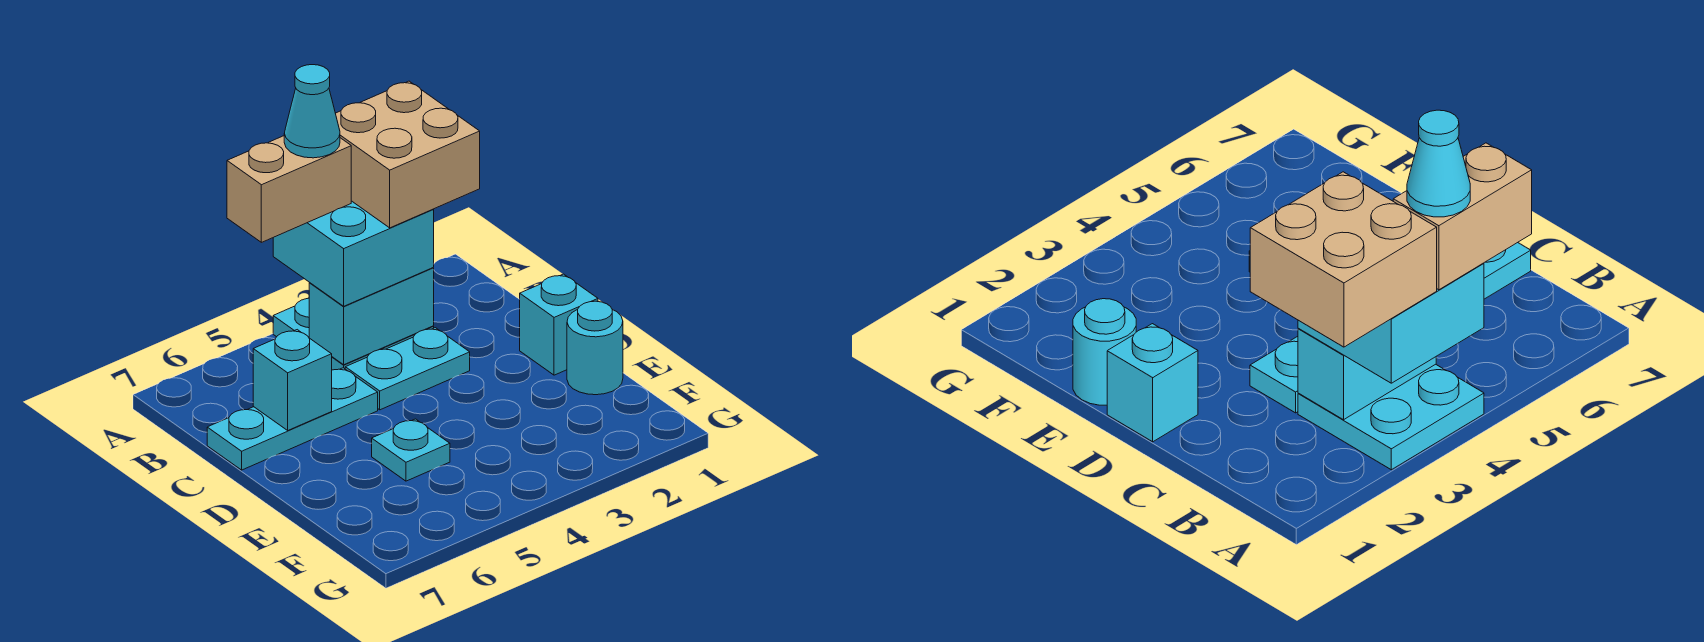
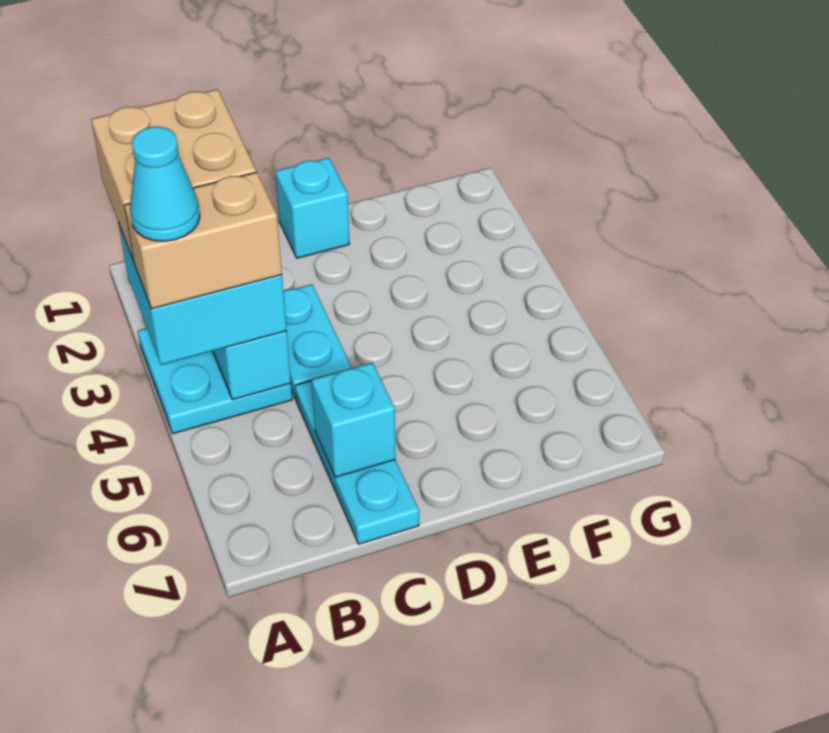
tan 1x2 brick [227,136,351,242] -> tan 1x2 brick turned to [124,172,282,309]
cyan 1x1 round brick [567,301,623,395] -> none
cyan 1x1 plate [372,419,450,481] -> none

